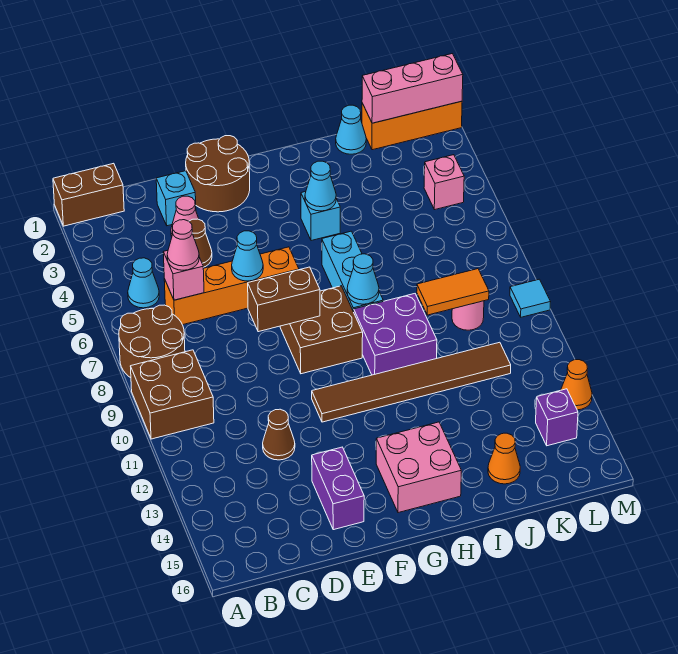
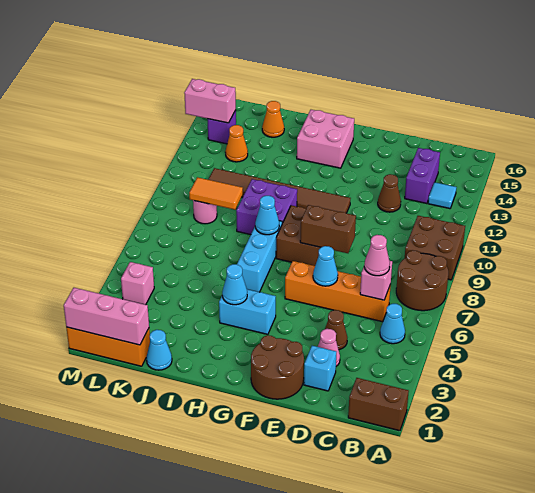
purple 1x2 brick [312,447,364,530] -> purple 1x2 brick moved to [405,148,440,204]
cyan 1x1 brick [301,192,340,241] -> cyan 1x2 brick [219,289,276,334]
none -> pink 1x2 brick [184,79,236,123]
cyan 1x1 tile [510,279,550,317] -> cyan 1x1 tile moved to [428,182,456,209]
orange 1x1 cone [561,360,592,410] -> orange 1x1 cone moved to [225,125,248,162]

